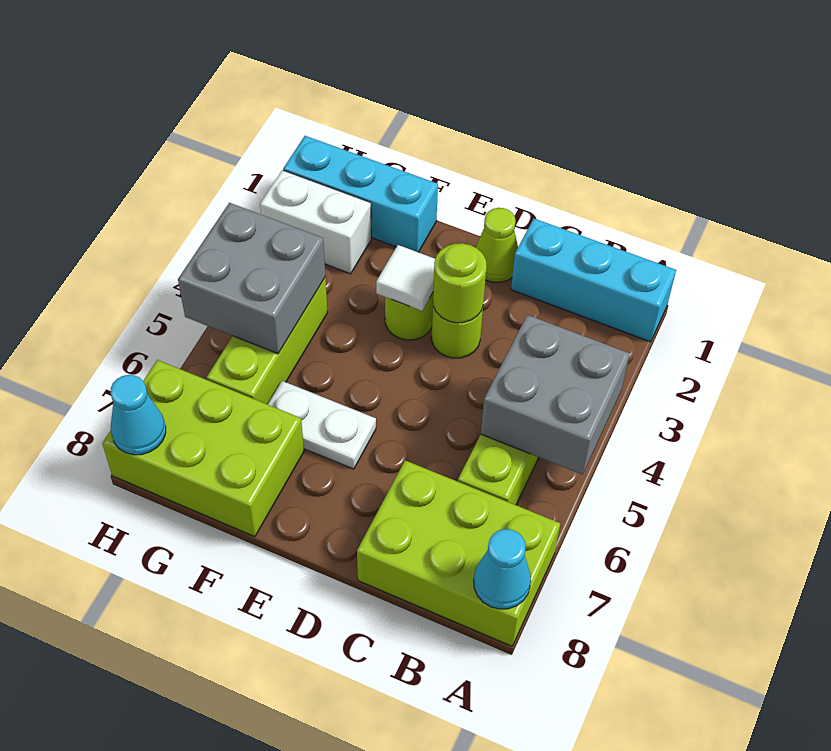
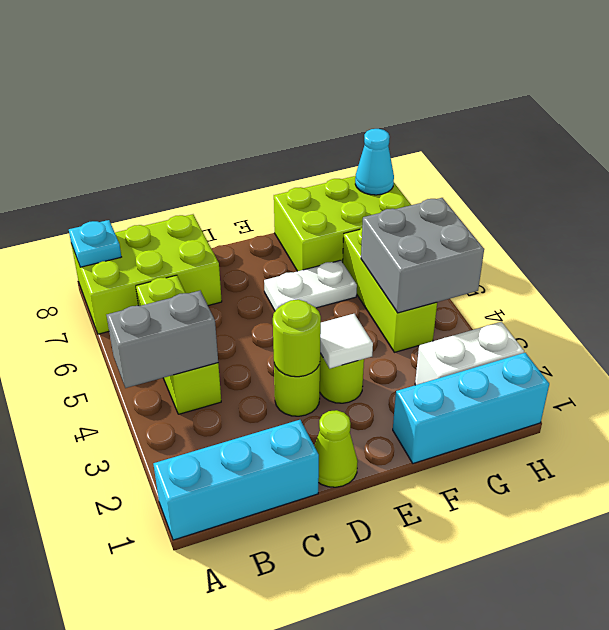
grey 2x2 brick [481,315,630,475] -> grey 1x2 brick [107,291,218,388]
cyan 1x1 cone [474,529,531,609] -> cyan 1x1 plate [69,220,121,267]

